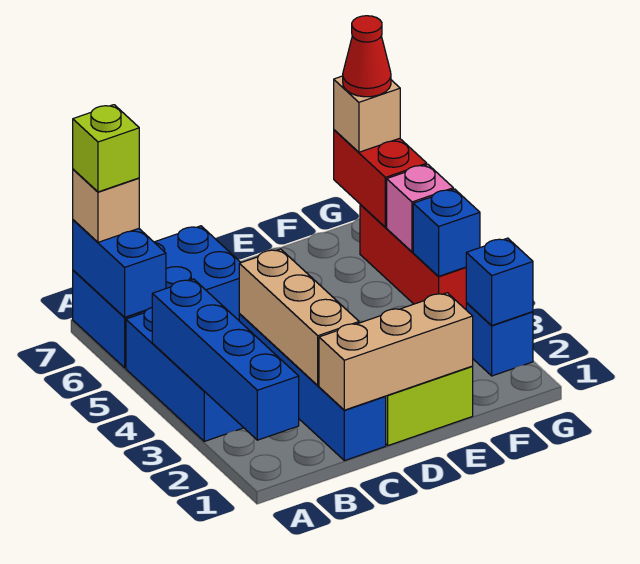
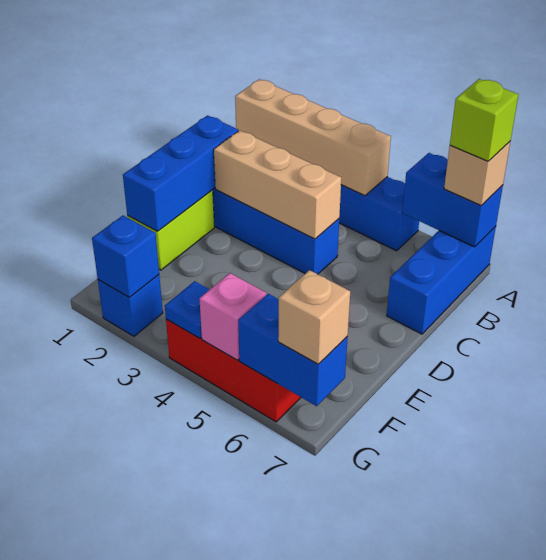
blue 1x4 brick [152,279,299,440] -> tan 1x4 brick [235,79,391,196]
blue 2x3 brick [73,226,241,368] -> blue 1x3 brick [387,226,496,334]
tan 1x3 brick [319,293,473,410] -> blue 1x3 brick [123,115,238,231]
blue 1x1 brick [413,189,480,276] -> blue 1x1 plate [165,281,210,338]
red 1x2 brick [334,130,427,227] -> blue 1x2 brick [238,294,348,406]
red 1x1 cone [343,16,391,97] -> none

